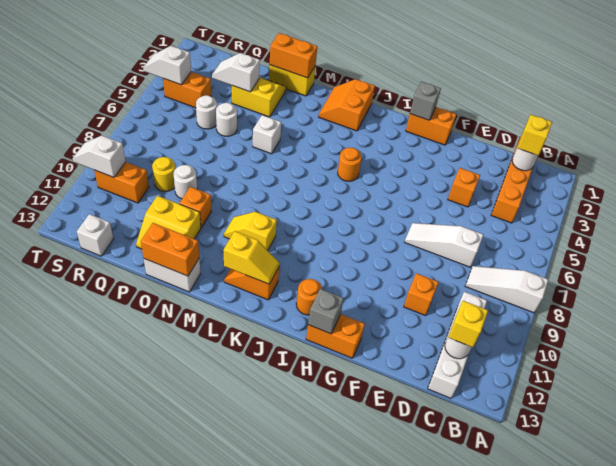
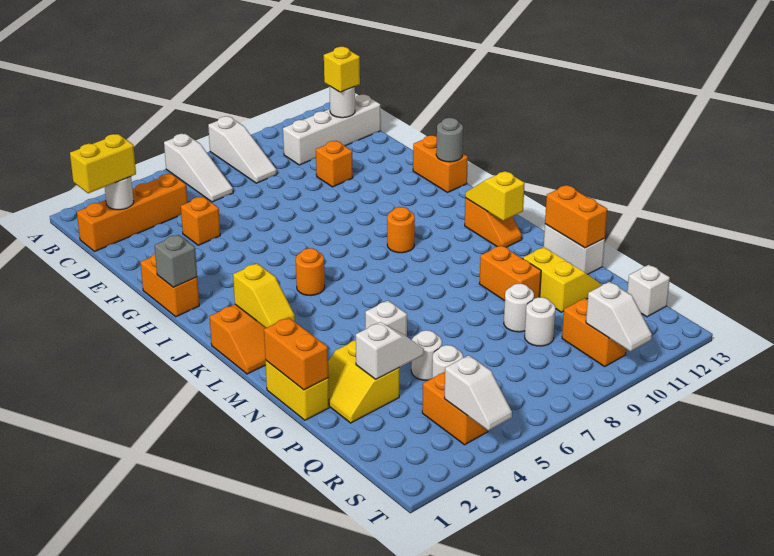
yellow 1x1 brick [517,115,552,156] -> yellow 1x2 brick [70,134,136,193]
white 1x3 slope [405,223,483,267] -> white 1x3 slope moved to [164,134,233,202]
grey 1x1 brick [308,289,344,334] -> grey 1x1 round brick [436,118,463,162]
orange 1x1 round brick [296,279,322,315] -> orange 1x1 round brick moved to [387,207,415,253]
yellow 1x2 slope [224,212,277,250] -> yellow 1x2 slope moved to [233,263,295,328]
orange 1x1 brick [180,187,211,227] -> orange 1x2 brick [479,245,541,301]
white 1x2 slope [212,53,260,92] -> white 1x2 slope turned to [356,322,424,379]
yellow 1x1 round brick [152,157,175,191] -> white 1x1 round brick [525,297,556,346]

